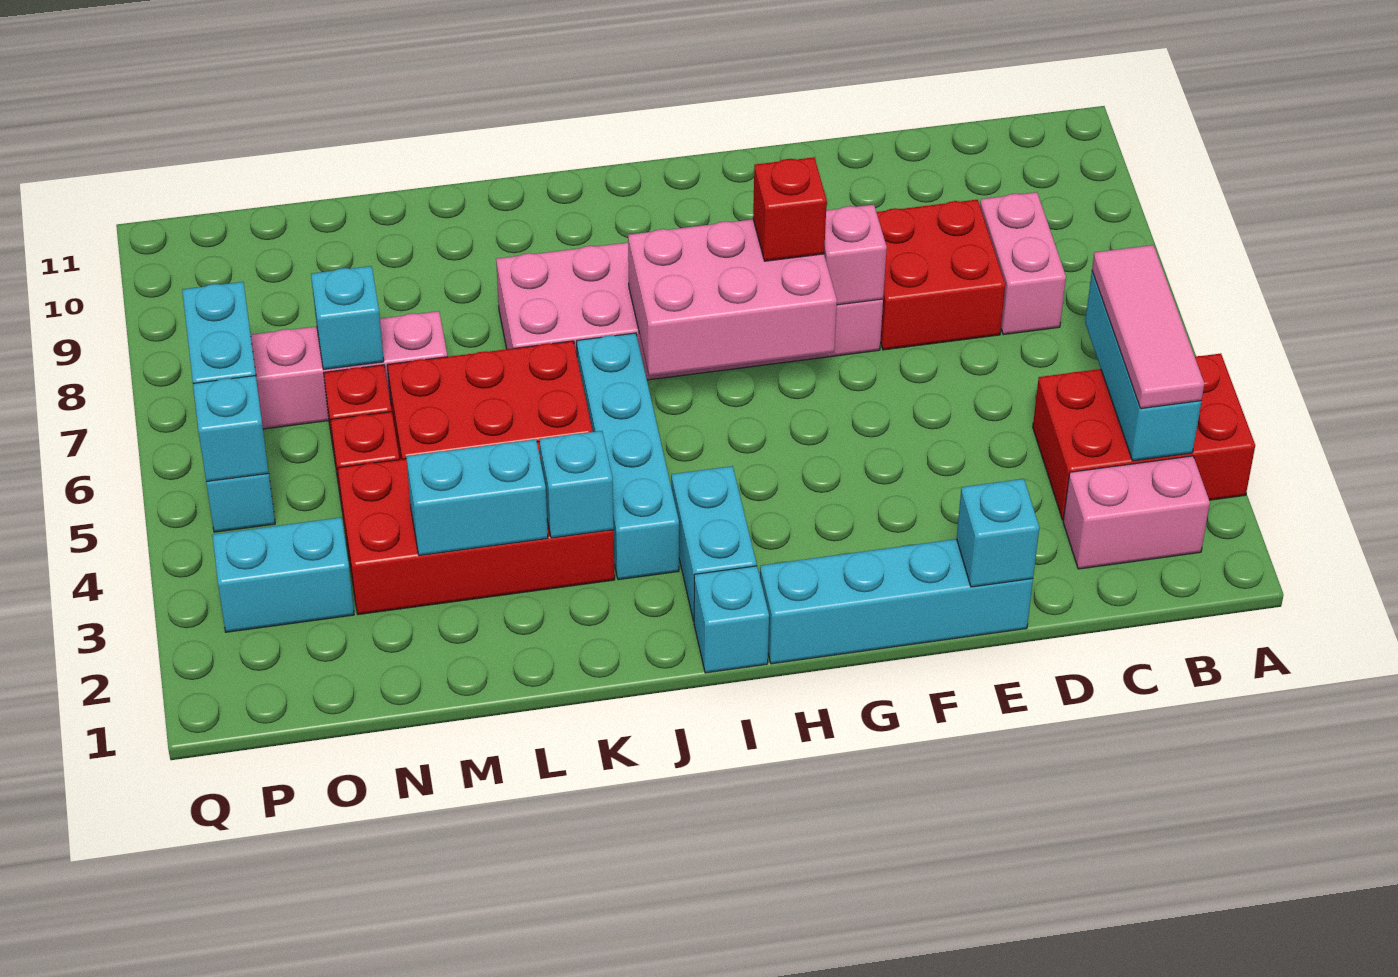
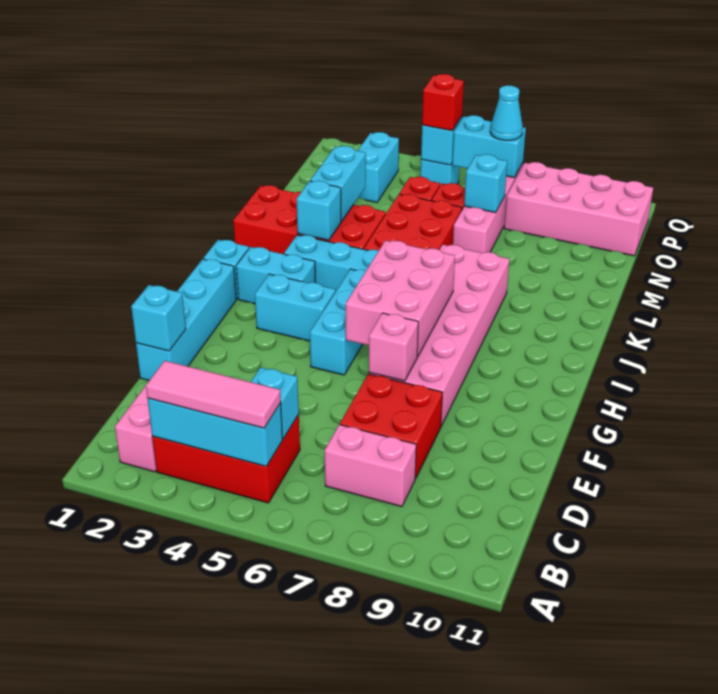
red 2x3 brick [1033,354,1255,520] -> red 2x3 brick turned to [152,415,300,503]
none -> cyan 1x1 brick [251,367,299,439]
none -> cyan 1x3 brick [310,269,366,375]
red 1x1 brick [753,157,827,261] -> red 1x1 brick moved to [422,74,464,131]
none -> cyan 1x2 brick [255,274,336,341]
red 2x4 brick [338,442,615,615] -> red 2x4 brick turned to [233,185,386,254]
none -> pink 2x4 brick [504,162,653,256]
none -> cyan 1x1 cone [490,85,523,141]

